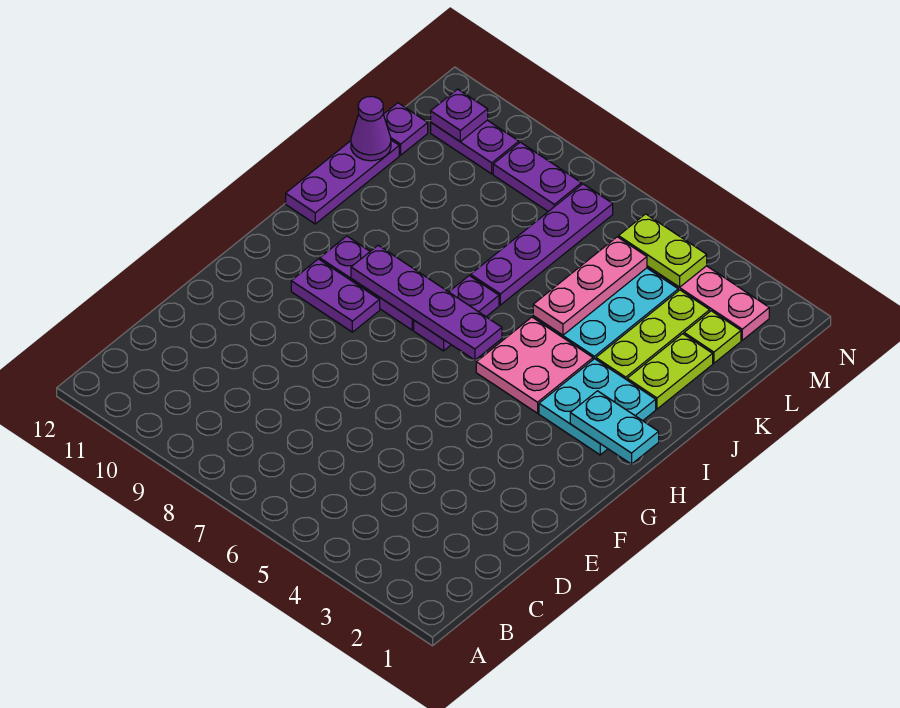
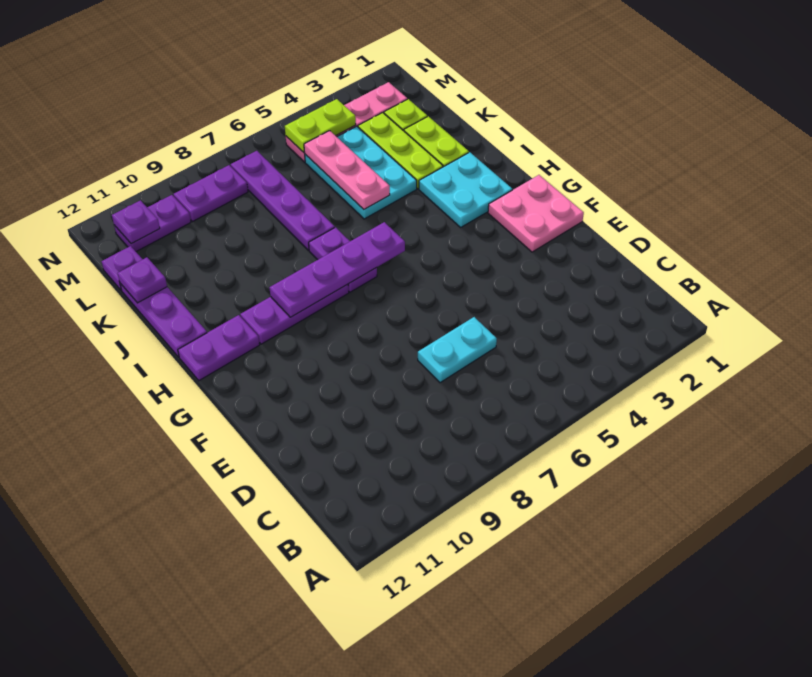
purple 1x2 plate [291,259,380,332] -> purple 1x2 plate moved to [178,315,260,380]
cyan 1x2 plate [570,391,659,464] -> cyan 1x2 plate moved to [418,317,497,383]
pink 2x2 plate [476,317,593,413] -> pink 2x2 plate moved to [488,175,584,252]
purple 1x1 cone [351,97,391,161] -> purple 1x1 plate [118,257,167,303]

